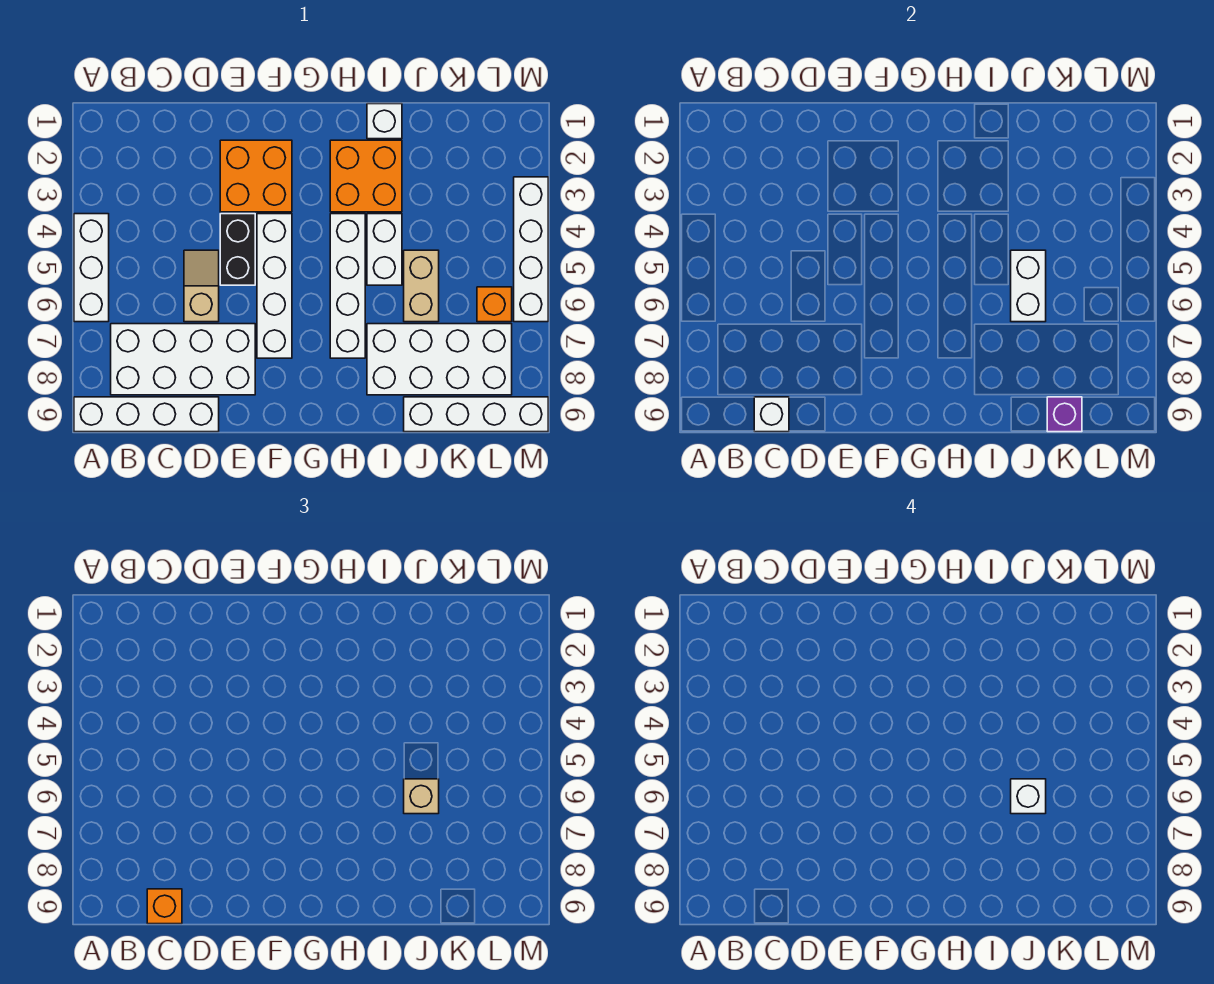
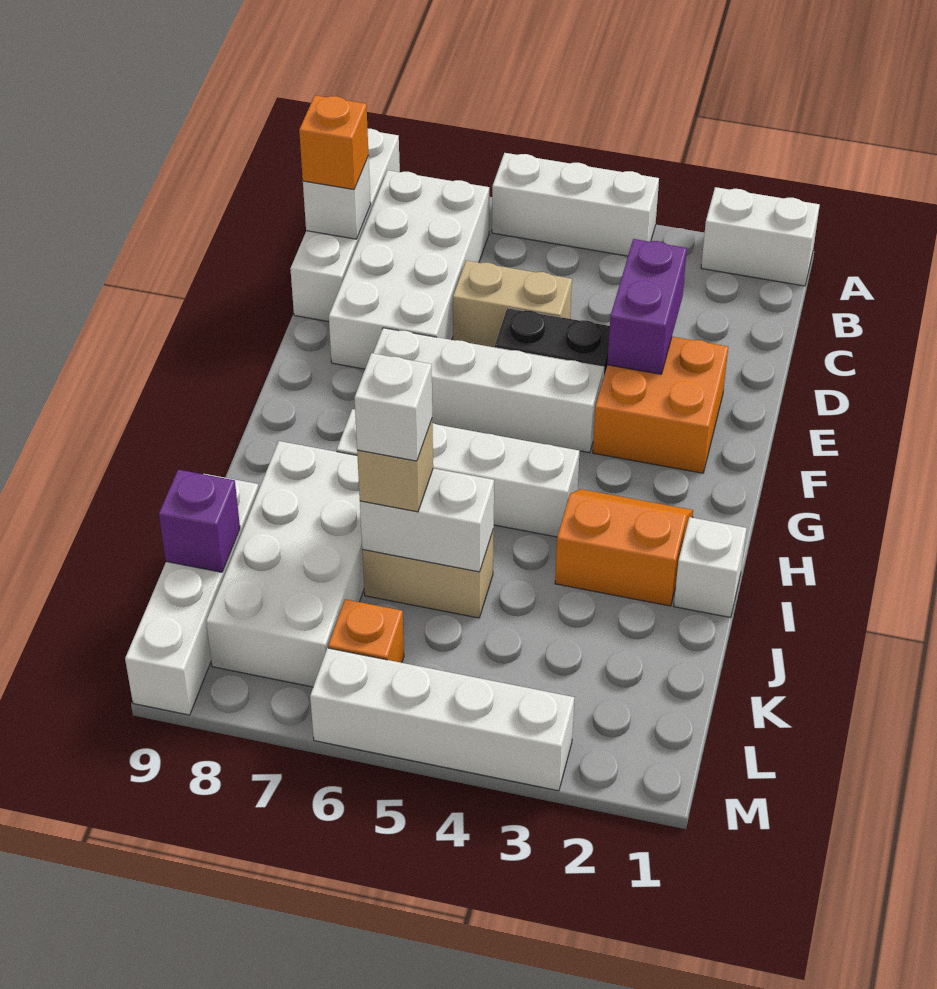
none -> purple 1x2 brick [607,239,687,374]
tan 1x2 slope [184,250,219,322] -> tan 1x2 brick [453,260,572,347]
orange 2x2 brick [330,140,402,212] -> orange 2x2 slope [555,489,693,606]
white 1x2 brick [367,214,402,285] -> white 1x2 brick moved to [701,187,820,286]

